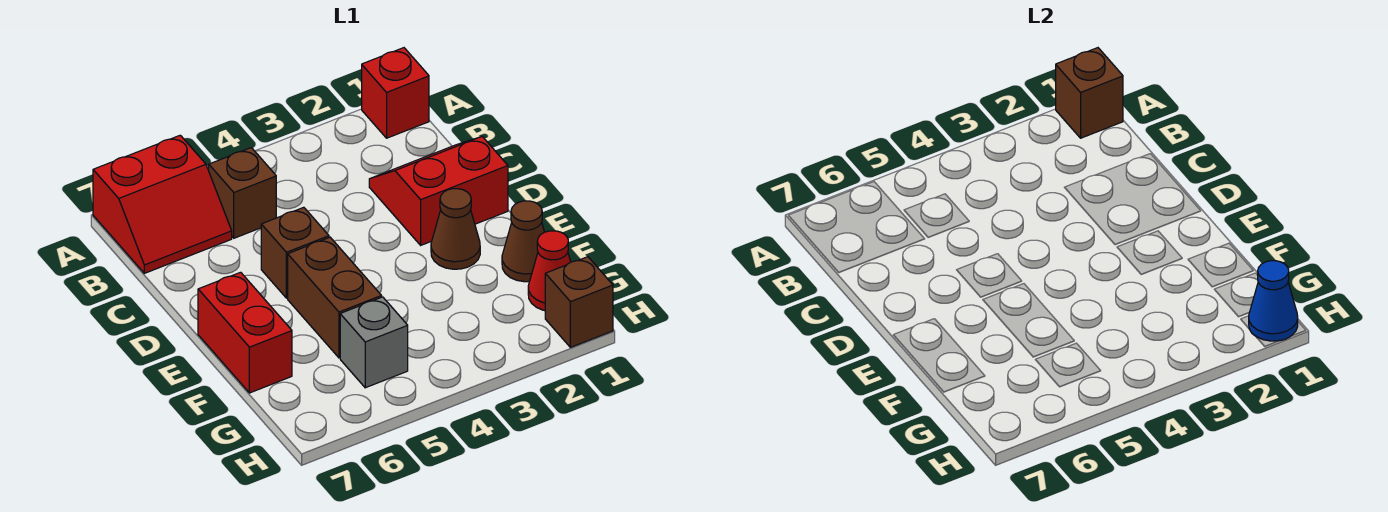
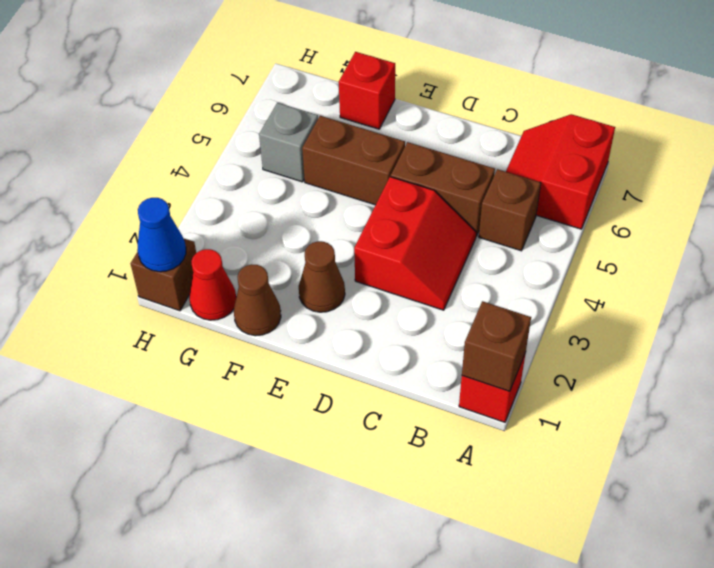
red 2x2 slope [369,137,508,245] -> red 2x2 slope moved to [354,177,476,310]
brown 1x1 brick [261,207,329,298] -> brown 1x2 brick [391,142,495,236]
red 1x2 brick [198,272,292,393] -> red 1x1 brick [339,52,395,129]

